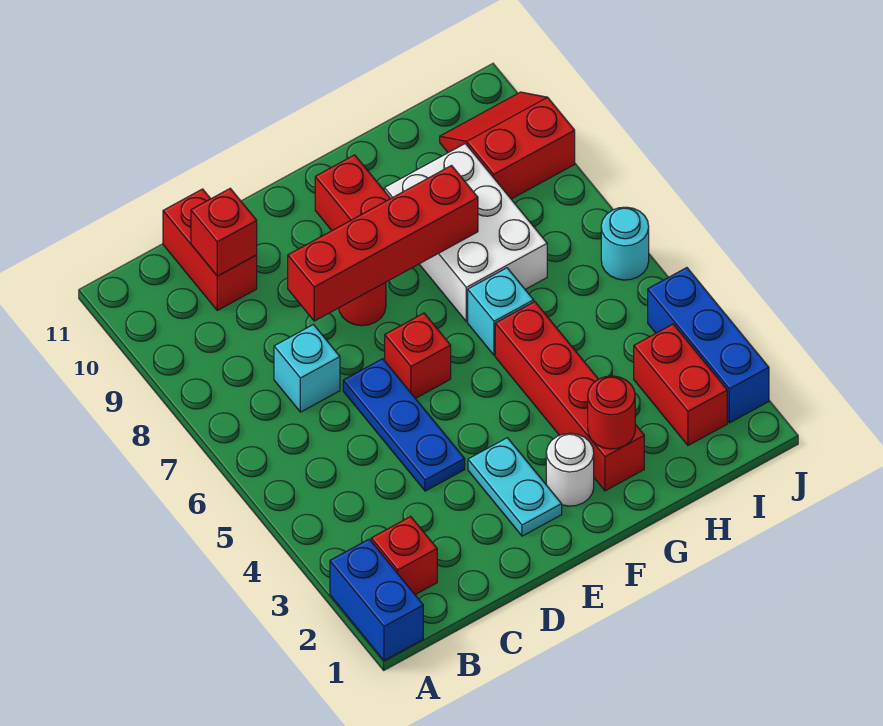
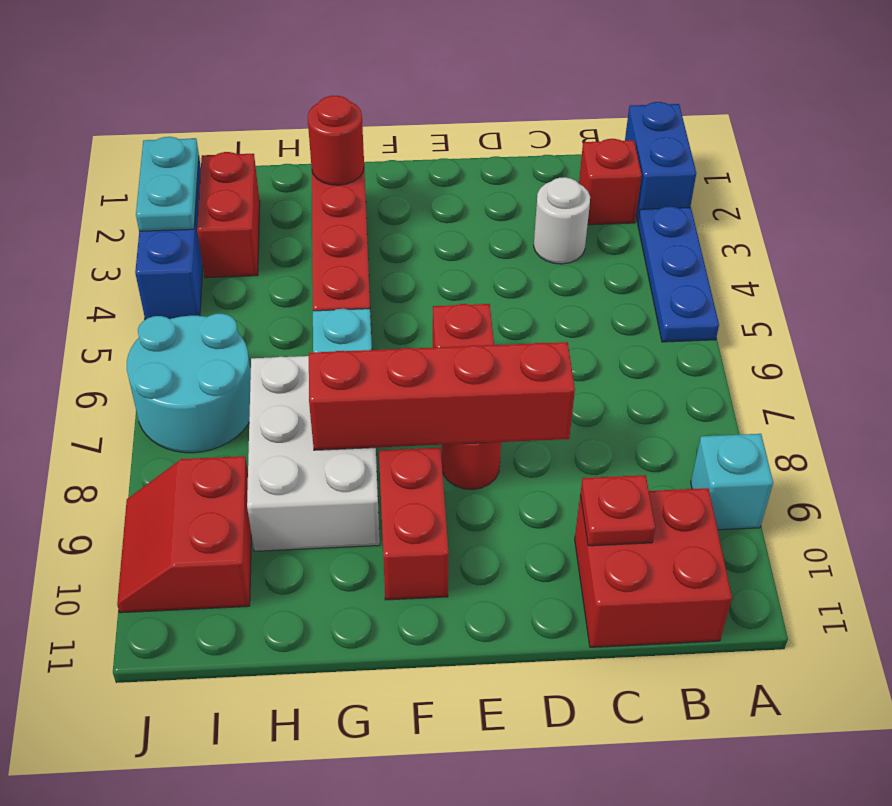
cyan 1x1 brick [274,325,340,412] -> cyan 1x1 brick moved to [691,434,773,530]
red 1x2 brick [163,189,257,310] -> red 2x2 brick [575,488,732,647]
red 1x1 brick [191,188,257,276] -> red 1x1 plate [580,475,655,546]
blue 1x3 plate [343,359,465,491] -> blue 1x3 plate moved to [638,207,719,342]
cyan 1x2 plate [468,438,562,536] -> cyan 1x2 plate moved to [136,137,199,231]
white 1x1 round brick [546,433,594,506] -> white 1x1 round brick moved to [534,177,590,264]
red 2x2 slope [440,92,575,199] -> red 2x2 slope turned to [117,456,251,613]
cyan 1x1 round brick [601,207,649,280] -> cyan 2x2 round brick [127,314,251,453]

